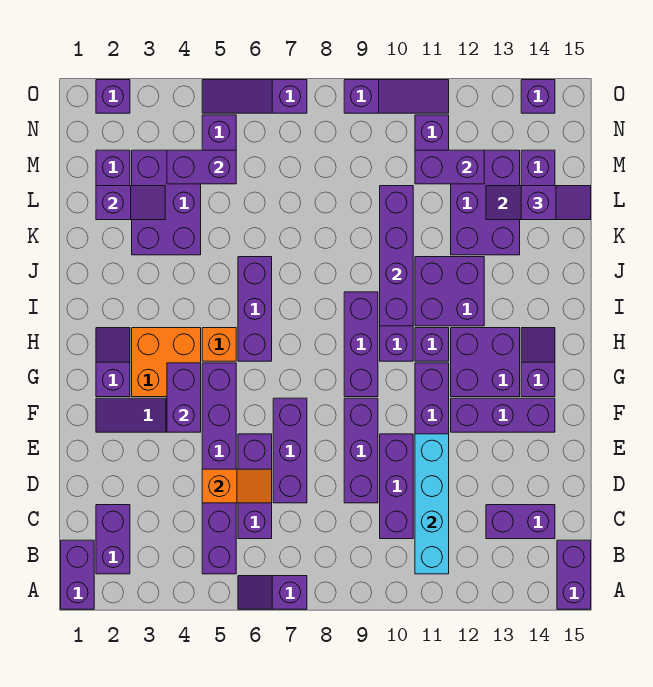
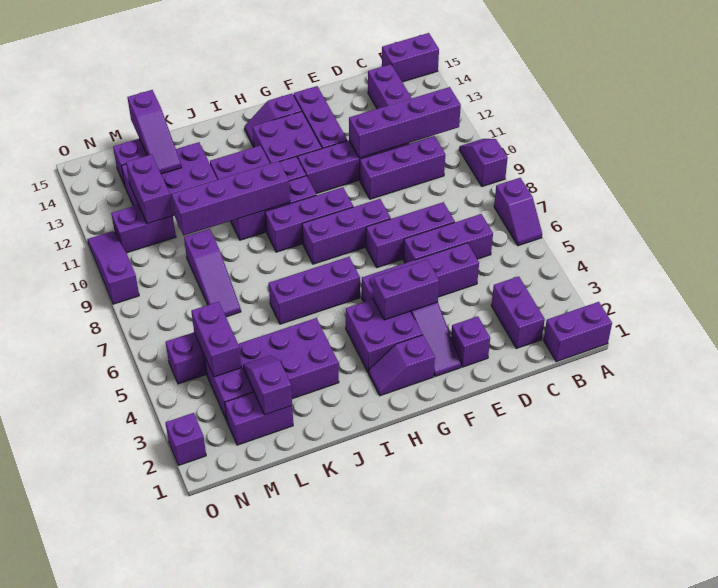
purple 1x2 brick [96,505,130,574] -> purple 1x2 brick turned to [491,276,545,348]
purple 1x6 brick [202,363,236,574] -> purple 1x4 brick [362,243,479,302]
cyan 1x4 brick [415,434,449,574] -> purple 1x4 brick [349,87,461,158]
orange 1x2 slope [202,469,272,503] -> none
purple 1x3 brick [344,398,378,503] -> purple 1x3 brick moved to [302,199,391,264]
orange 2x2 brick [132,328,201,397] -> purple 2x2 brick [346,299,423,373]
orange 1x1 brick [202,328,236,361] -> none
purple 2x3 brick [132,150,201,255] -> purple 2x4 brick [204,318,339,421]
purple 1x2 slope [521,186,591,220] -> purple 1x2 slope moved to [459,139,508,187]
purple 1x3 slope [202,80,307,113] -> purple 1x3 slope moved to [184,229,241,317]
purple 1x1 brick [521,80,555,113] -> purple 1x1 brick moved to [451,316,490,367]

